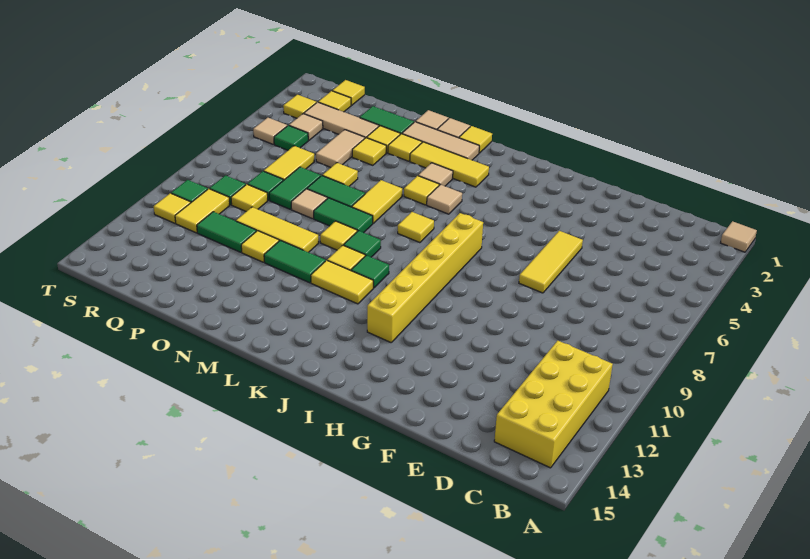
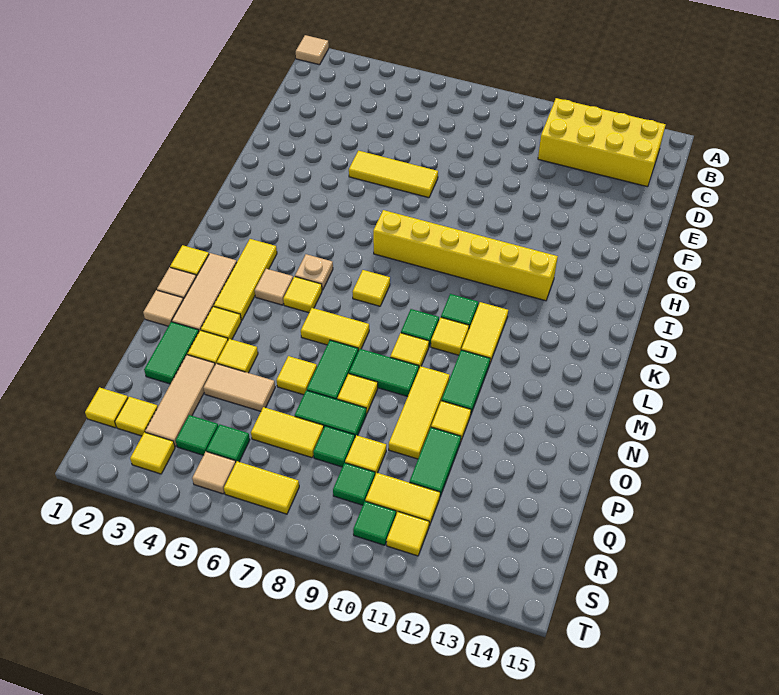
tan 1x1 tile [427,185,462,214] -> tan 1x1 plate [295,254,333,290]
green 1x2 tile [314,198,373,233] -> green 1x2 tile turned to [349,349,419,397]
tan 1x1 tile [291,189,327,219] -> yellow 1x1 tile [337,374,378,414]
tan 1x1 tile [289,114,323,140] -> green 1x1 tile [176,415,218,455]
none -> yellow 1x2 tile [224,461,299,514]

